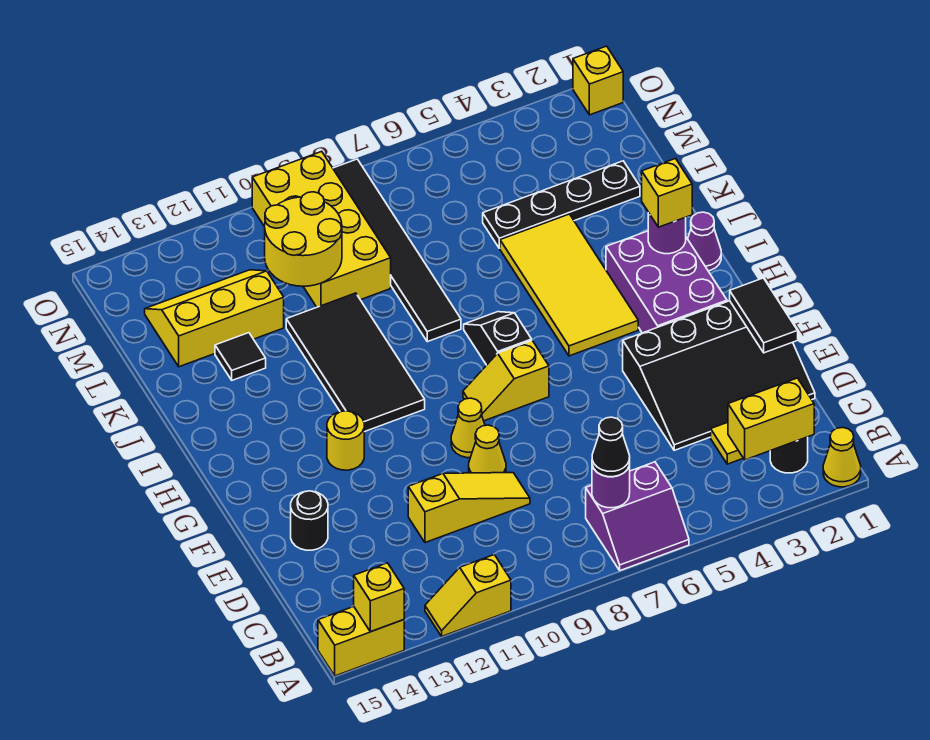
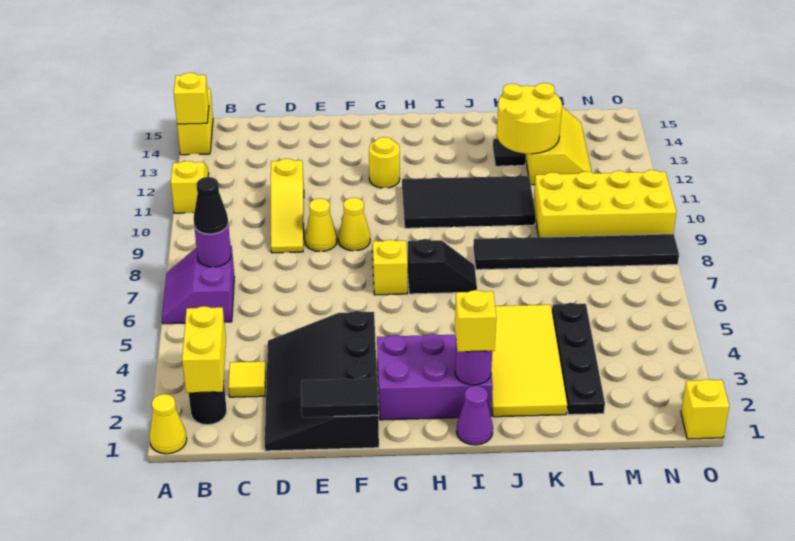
black 1x1 round brick [291,491,328,550] -> none
yellow 2x4 tile [500,214,638,356] -> yellow 2x4 tile turned to [491,305,567,417]
yellow 2x2 round brick [265,192,342,286] -> yellow 2x2 round brick moved to [497,83,562,154]

